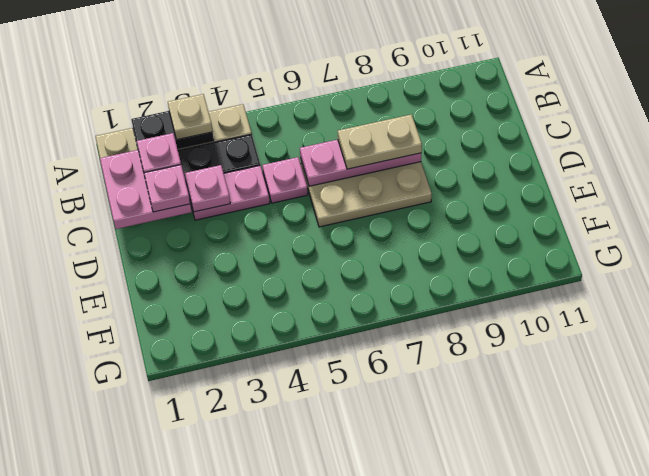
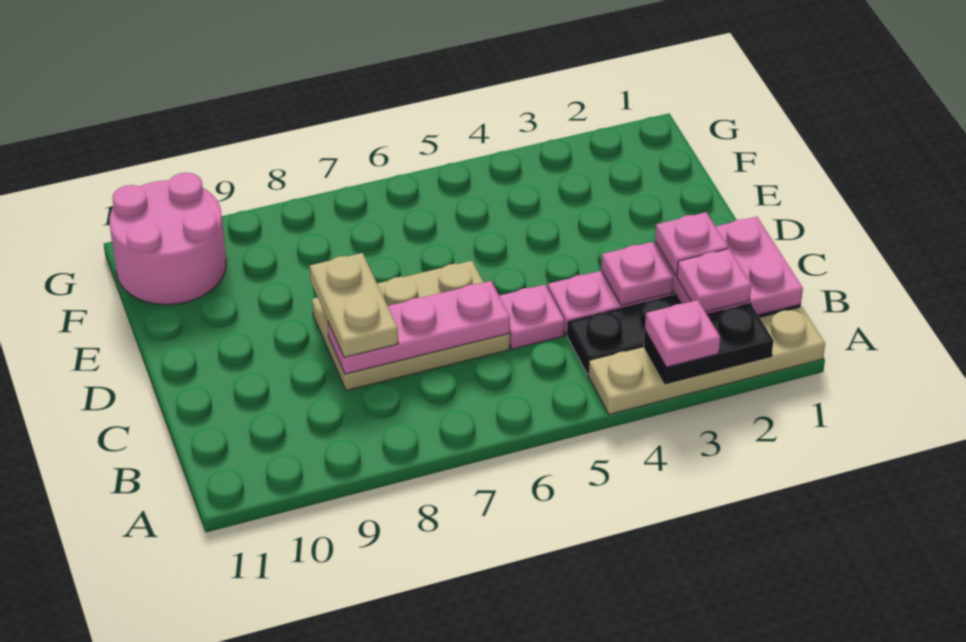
tan 1x1 plate [168,94,213,140] -> pink 1x1 plate [645,300,720,367]
tan 1x2 plate [338,114,422,169] -> tan 1x2 plate turned to [310,253,398,357]
none -> pink 2x2 round brick [110,173,226,305]

